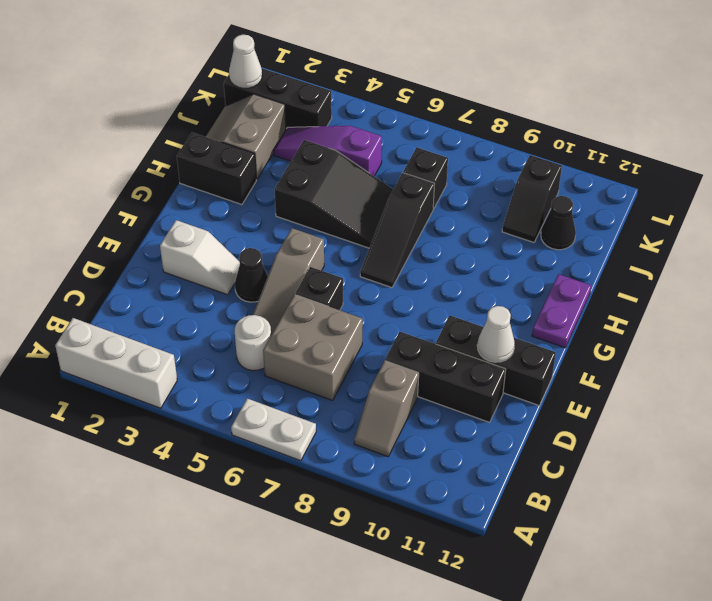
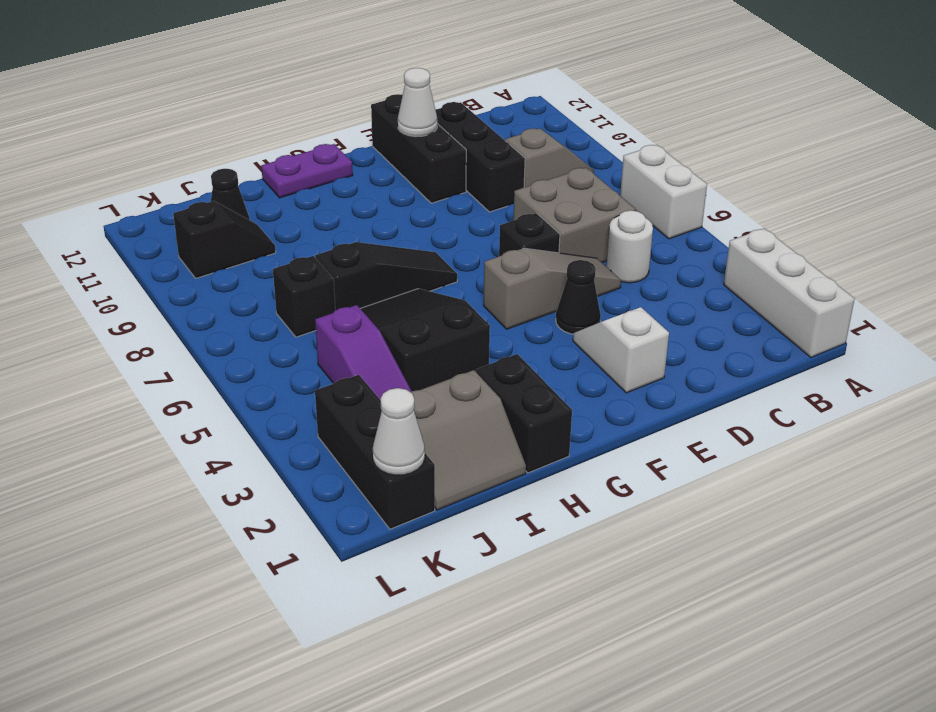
white 1x2 plate [231,399,316,461] -> white 1x2 brick [620,145,707,239]

